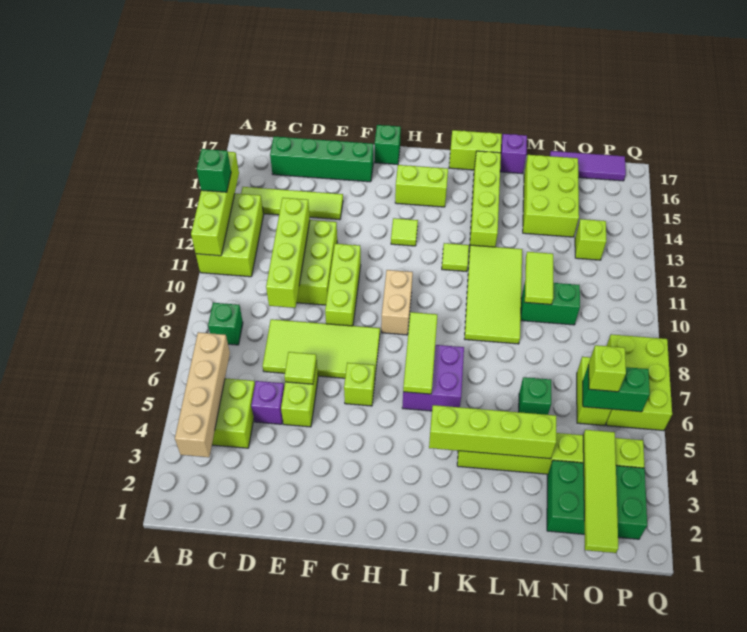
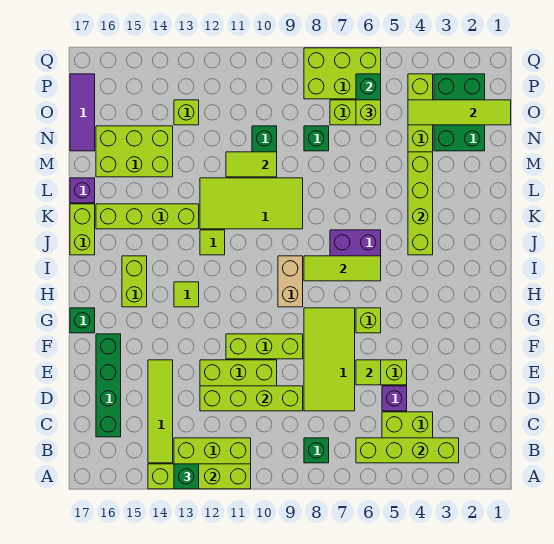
tan 1x4 brick [175,332,230,457] -> lime 1x4 brick [356,438,459,463]
tan 1x2 brick [381,270,413,335] -> tan 1x2 brick turned to [278,256,303,307]
green 1x1 brick [519,377,551,415] -> green 1x1 brick moved to [304,126,329,151]

